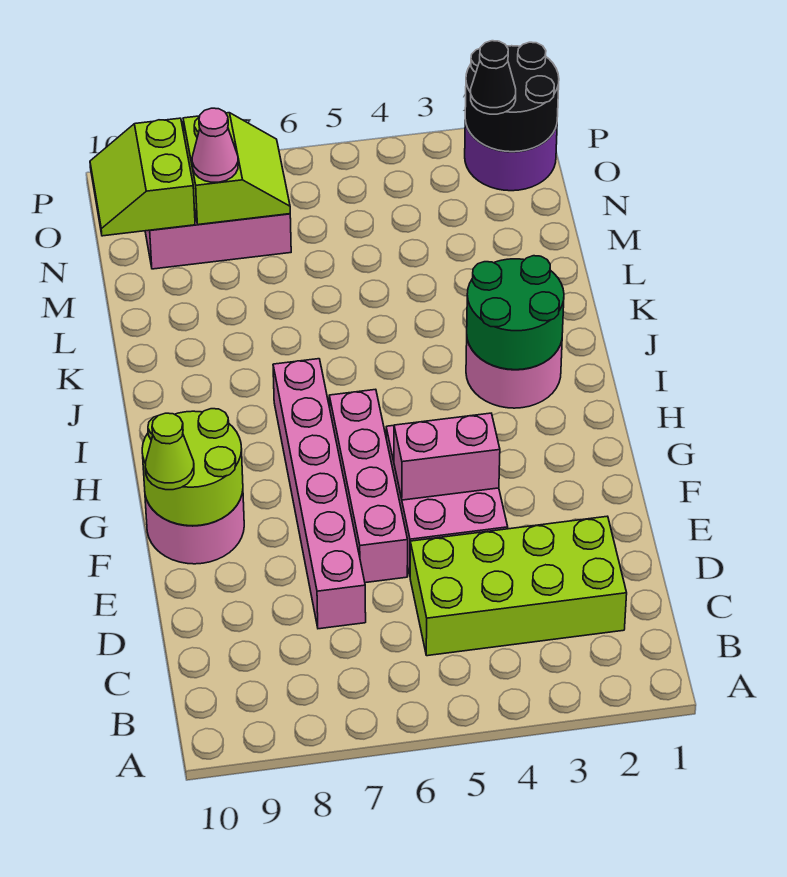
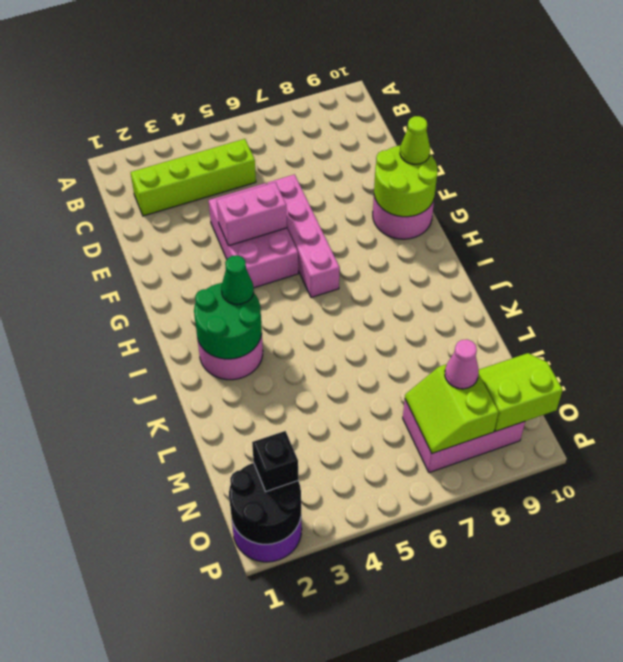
lime 2x4 brick [410,516,627,656] -> lime 1x4 brick [130,139,256,216]
pink 1x6 brick [273,359,366,629] -> none
none -> green 1x1 cone [221,255,254,305]
lime 2x2 slope [90,118,195,236] -> lime 2x2 slope turned to [479,353,563,431]
black 1x1 cone [471,41,516,114] -> black 1x1 brick [252,431,298,491]

